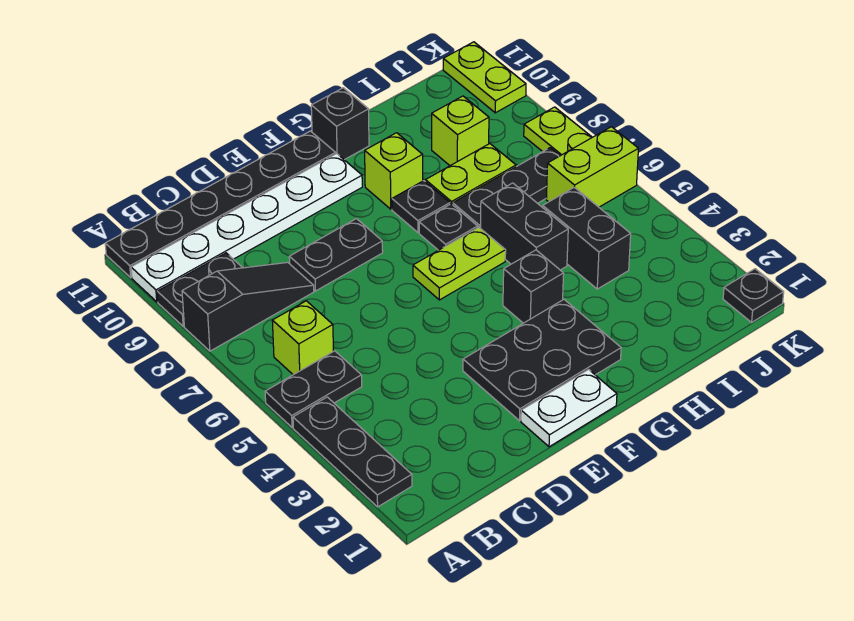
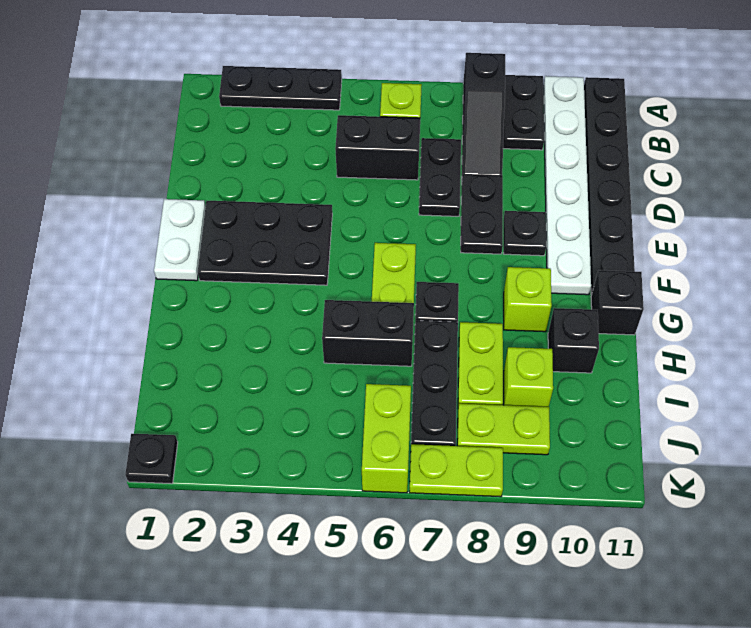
black 1x2 plate [265,351,362,428] -> black 1x2 plate moved to [419,138,461,216]
black 2x3 plate [463,300,621,421] -> black 2x3 plate turned to [198,201,332,285]
black 1x1 brick [503,250,564,323] -> black 1x1 brick moved to [548,308,599,373]
black 1x1 plate [392,181,450,233] -> black 1x1 plate moved to [504,211,546,256]
black 1x2 brick [543,187,631,289] -> black 1x2 brick moved to [335,115,420,180]
lime 1x2 plate [443,42,526,113] -> lime 1x2 plate moved to [457,404,550,455]

